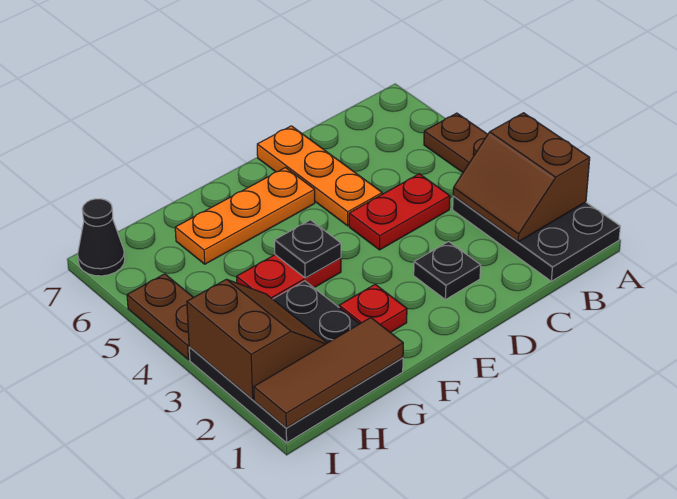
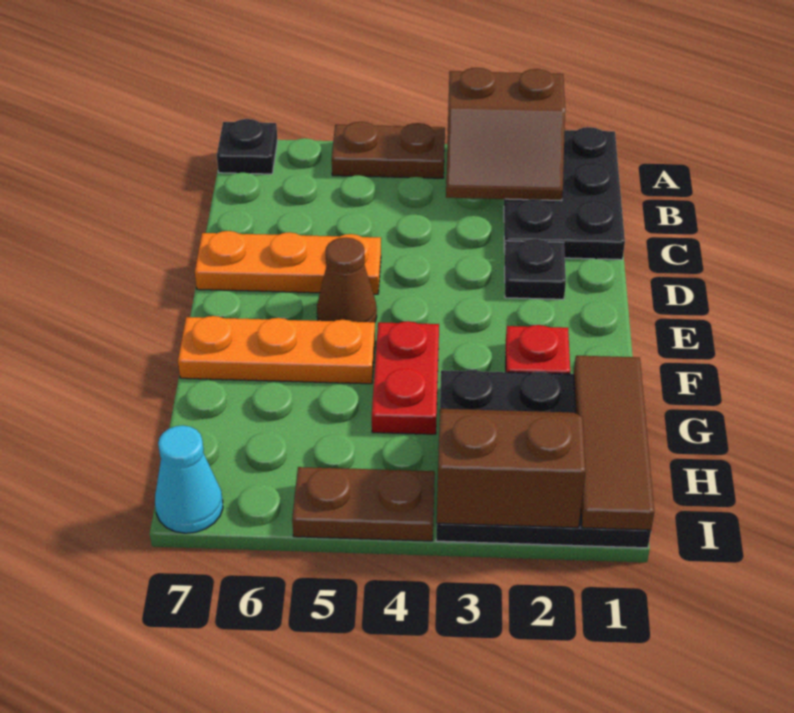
black 2x3 plate [453,196,620,281] -> black 2x3 plate turned to [504,127,625,260]
red 1x2 plate [349,174,450,250] -> none
none -> brown 1x1 cone [317,238,377,322]
orange 1x3 plate [175,168,315,264] -> orange 1x3 plate turned to [178,316,375,384]
black 1x1 plate [275,220,341,278] -> black 1x1 plate moved to [217,119,278,174]
black 1x1 cone [78,199,125,276] -> cyan 1x1 cone [155,426,223,533]

